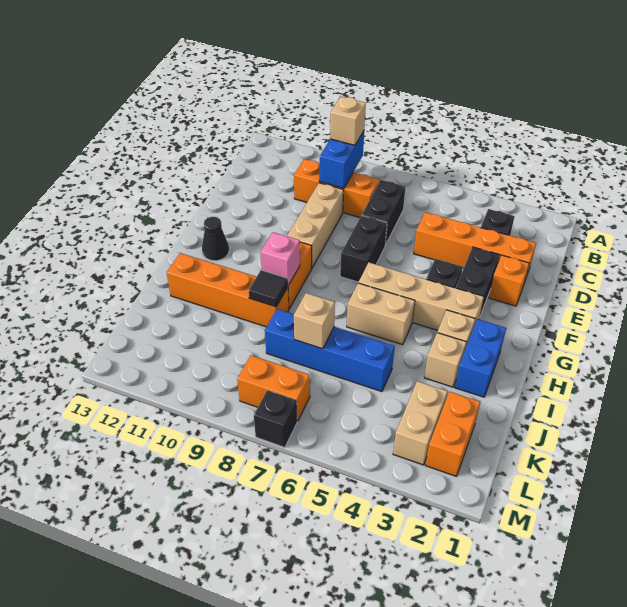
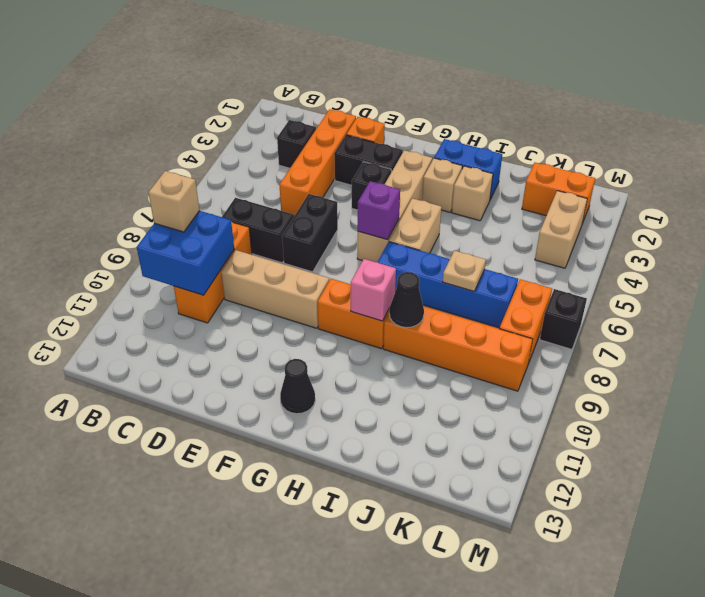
blue 1x2 brick [319,131,364,188] -> blue 2x2 brick [137,211,234,295]
black 1x2 brick [340,215,387,282] -> black 1x2 brick turned to [282,194,338,272]
none -> purple 1x1 brick [358,181,400,240]
orange 1x4 brick [167,253,289,327] -> orange 1x4 brick turned to [383,306,533,391]
black 1x1 tile [249,270,288,307] -> black 1x1 cone [389,272,424,328]
blue 1x4 brick [265,309,395,392] -> blue 1x4 brick turned to [378,242,518,328]
tan 1x1 brick [294,293,335,349] -> tan 1x1 plate [443,250,486,291]
tan 1x2 brick [393,381,448,465] -> tan 1x2 brick turned to [535,191,587,268]

